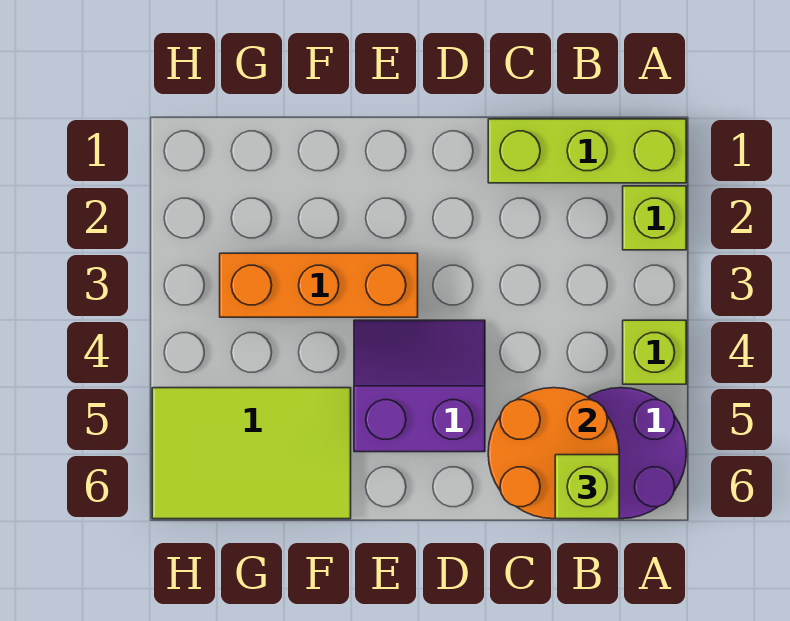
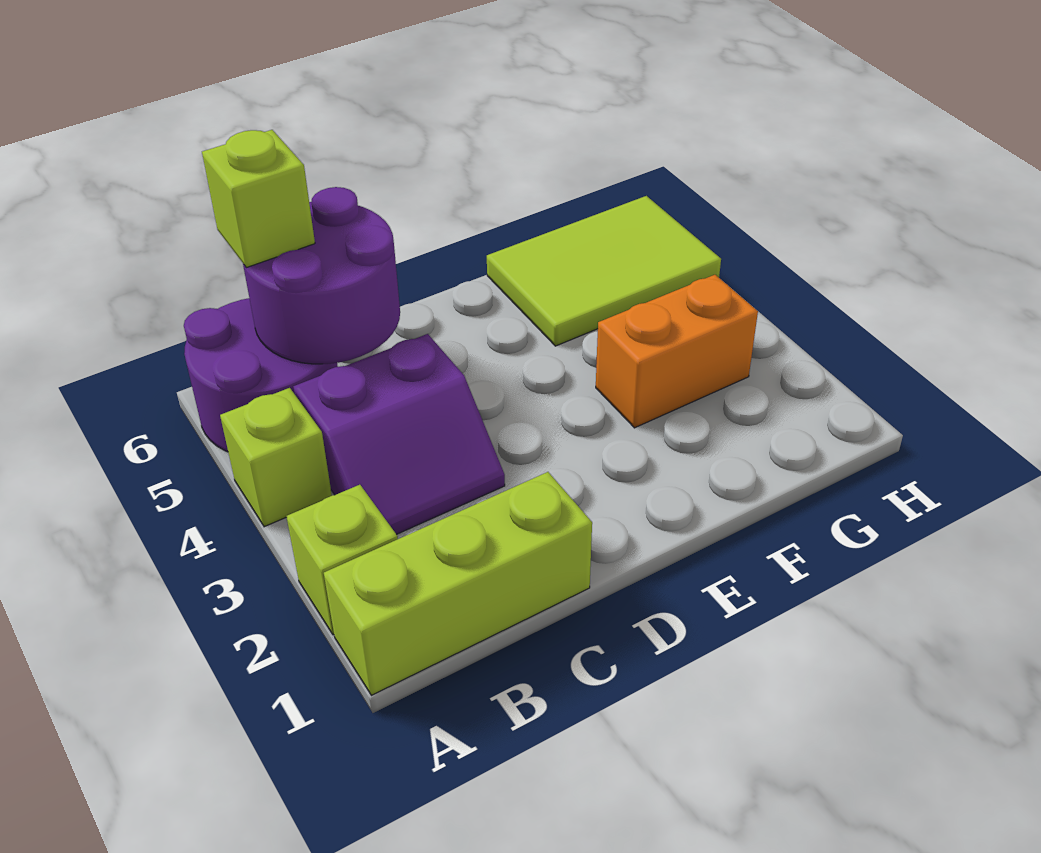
orange 2x2 round brick [488,388,619,519] -> purple 2x2 round brick [243,187,400,364]
purple 2x2 slope [354,320,485,452] -> purple 2x2 slope moved to [293,334,505,534]
orange 1x3 brick [220,253,418,317] -> orange 1x2 brick [596,275,758,428]

